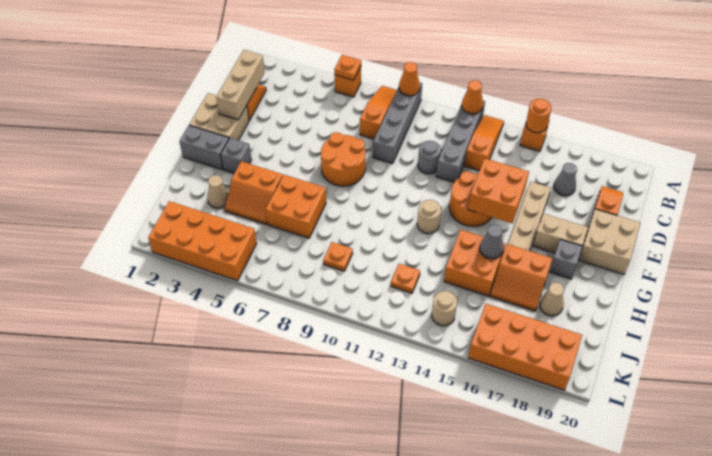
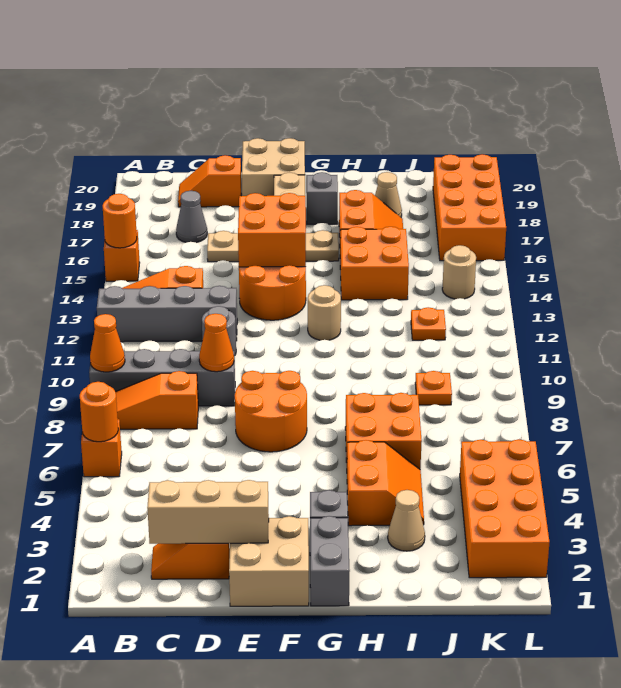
orange 1x1 plate [334,55,361,80] -> orange 1x1 round brick [80,382,118,442]
orange 1x1 cone [462,80,483,114] -> orange 1x1 cone moved to [199,314,234,372]
grey 1x1 cone [480,224,503,259] -> none

